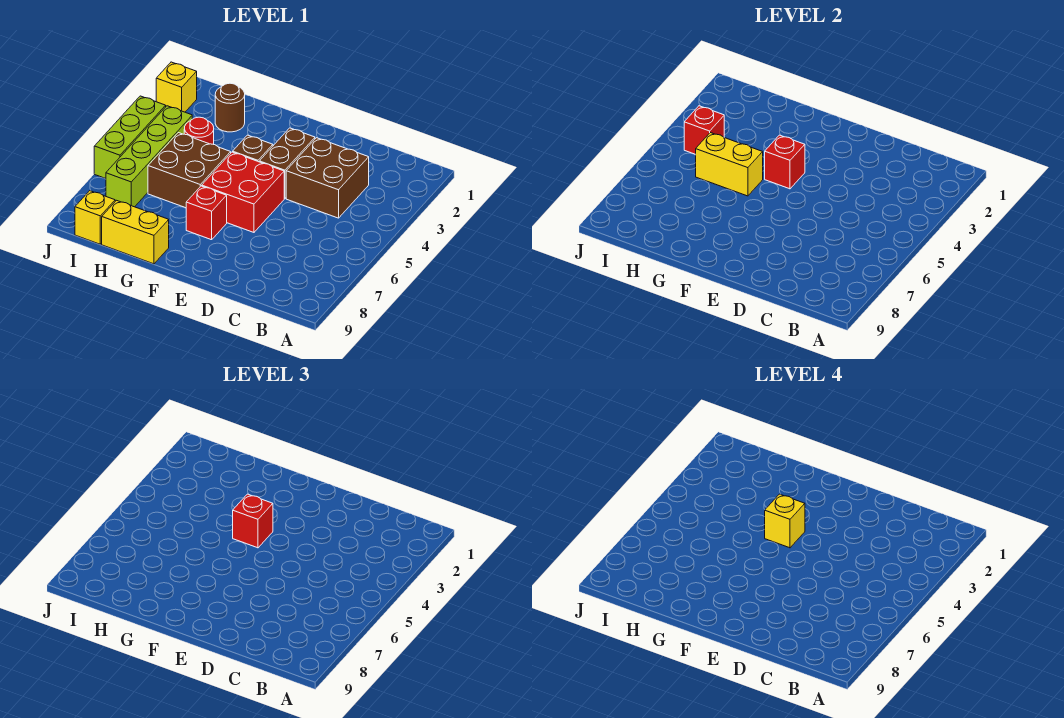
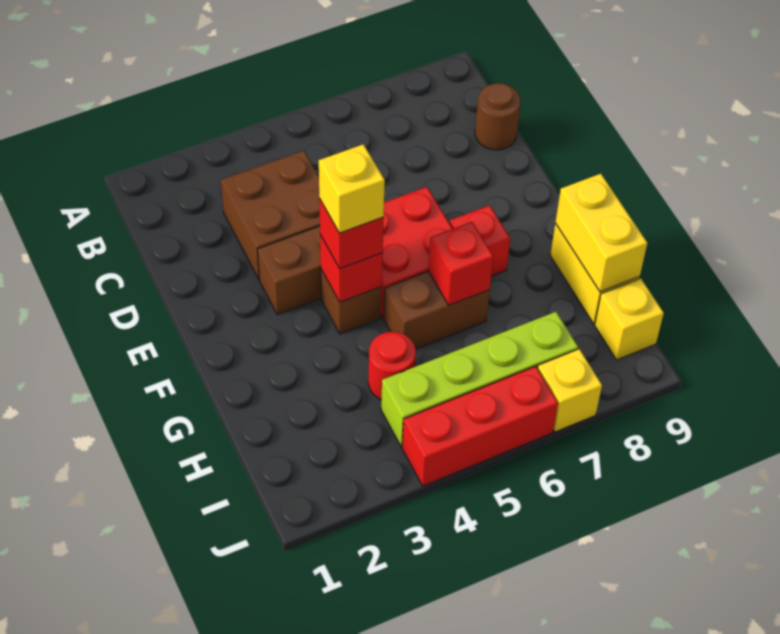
brown 2x2 brick [148,133,231,208] -> brown 1x2 brick [384,271,490,349]
yellow 1x2 brick [696,133,763,196] -> yellow 1x2 brick moved to [555,174,647,292]
brown 1x1 round brick [215,83,245,132] -> brown 1x1 round brick moved to [475,83,521,150]
red 1x1 brick [684,106,724,154] -> red 1x1 brick moved to [428,222,493,305]
yellow 1x1 brick [156,62,197,112] -> yellow 1x1 brick moved to [537,349,602,432]
lime 1x3 brick [94,96,166,178] -> red 1x3 brick [402,366,558,486]

